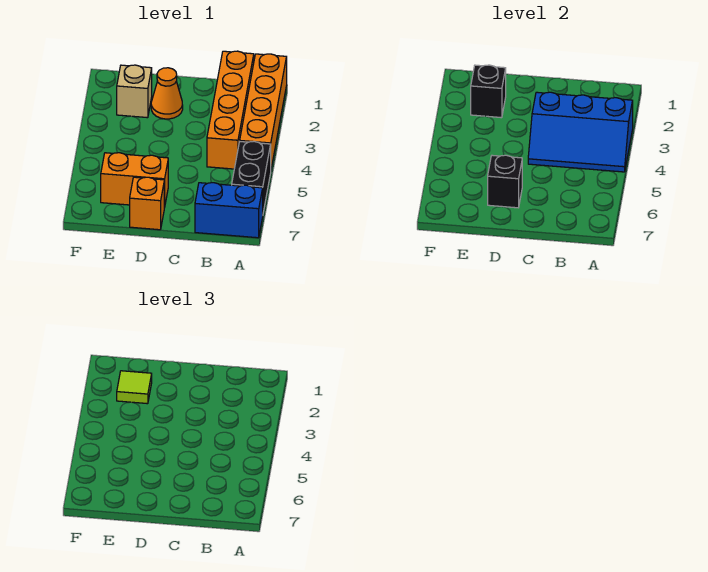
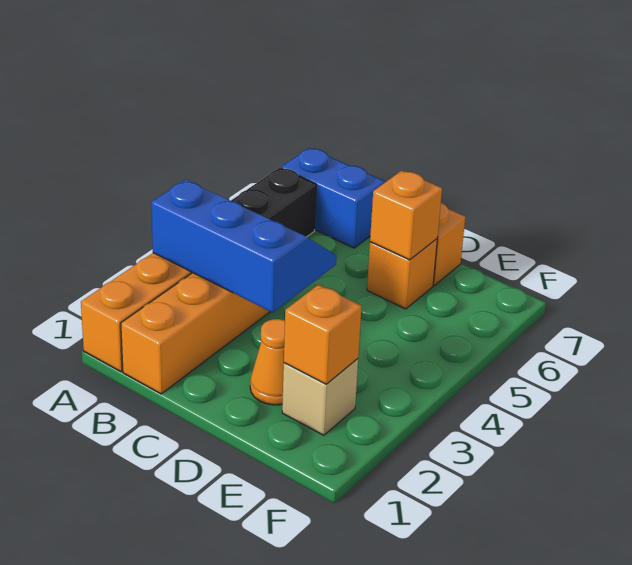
orange 1x2 brick [101,153,168,208] -> orange 1x1 brick [367,239,437,309]
black 1x1 brick [488,155,522,208] -> orange 1x1 brick [370,171,442,260]
black 1x1 brick [471,65,506,118] -> orange 1x1 brick [284,285,362,384]
lime 1x1 tile [117,371,152,404] -> none

